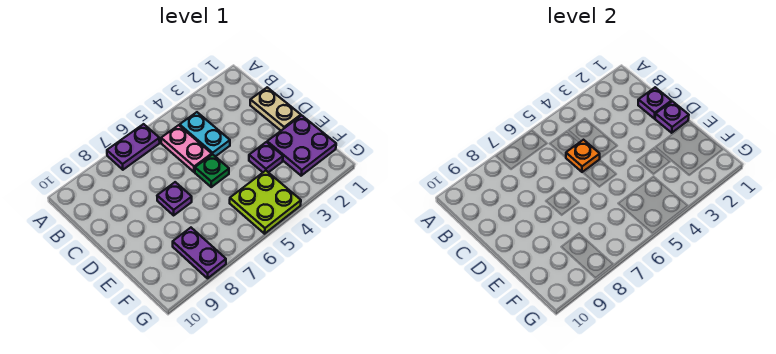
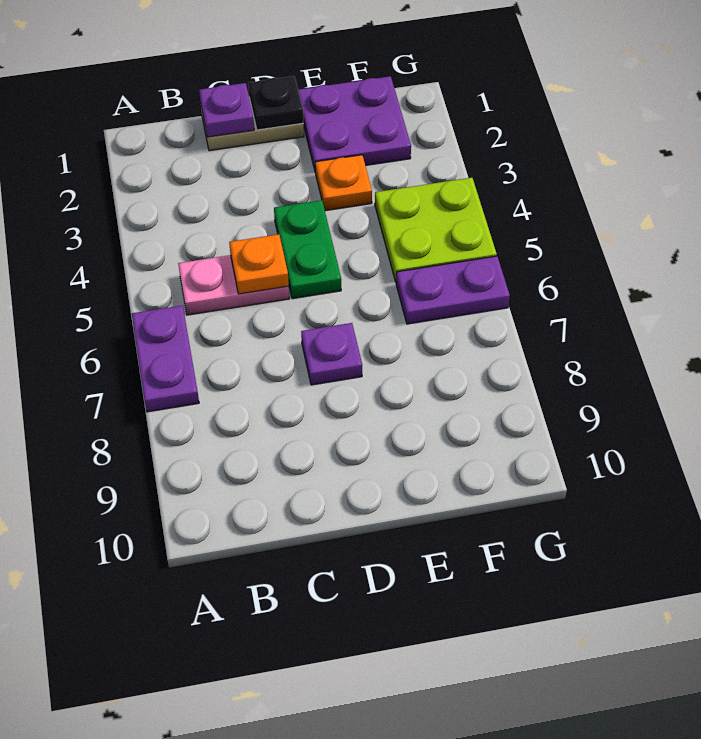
cyan 1x2 plate [180,112,230,157] -> none
purple 1x1 plate [655,101,689,133] -> black 1x1 plate [248,76,303,130]
green 1x1 plate [195,154,229,187] -> green 1x2 plate [274,200,341,299]
purple 1x1 plate [249,142,283,172] -> orange 1x1 plate [315,155,372,211]
purple 1x2 plate [173,228,226,278] -> purple 1x2 plate moved to [396,256,510,324]

